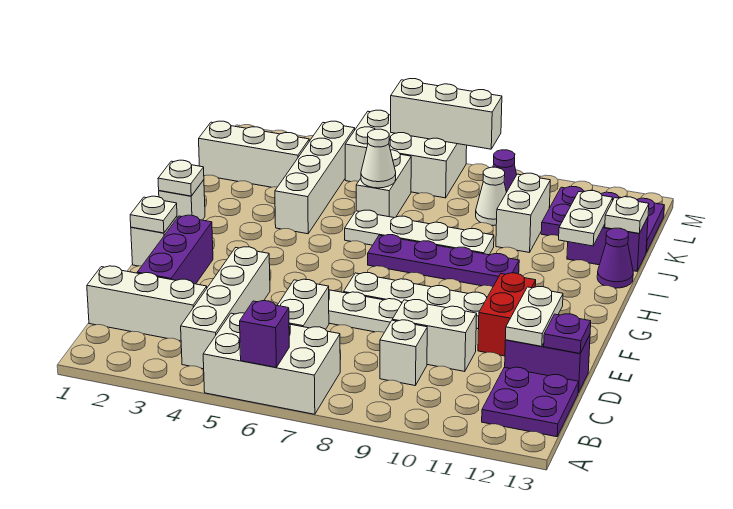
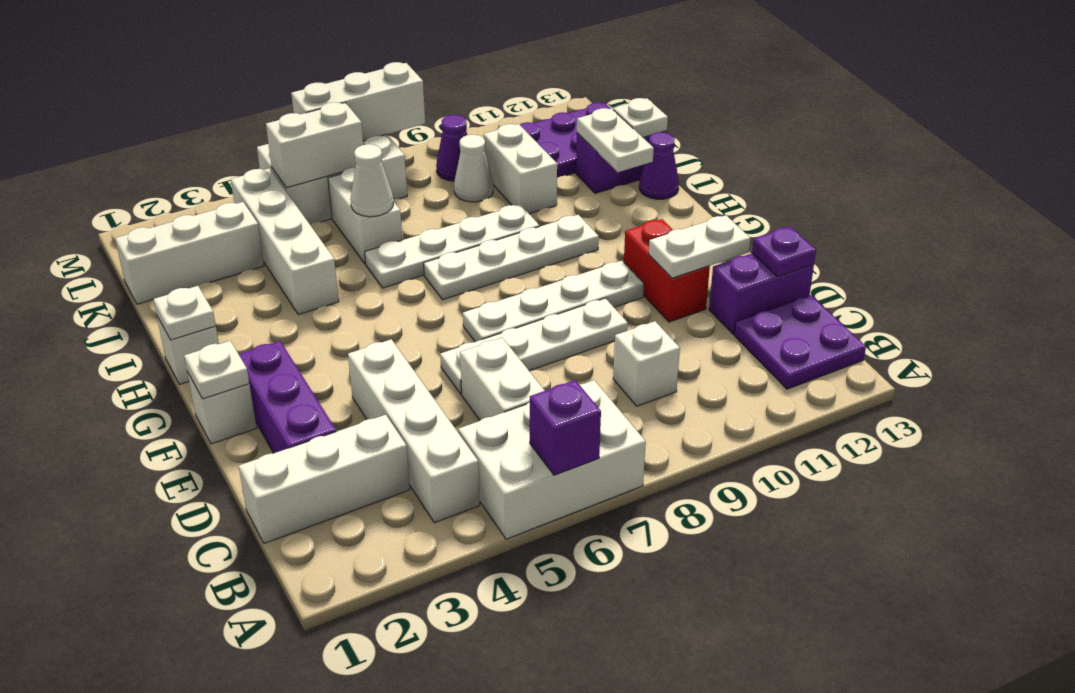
white 1x2 brick [392,300,477,372] -> white 1x2 brick moved to [266,102,363,188]
white 1x2 plate [505,287,563,346] -> white 1x2 plate turned to [649,215,750,278]
purple 1x4 plate [368,235,519,287] -> white 1x4 plate [424,215,599,300]

